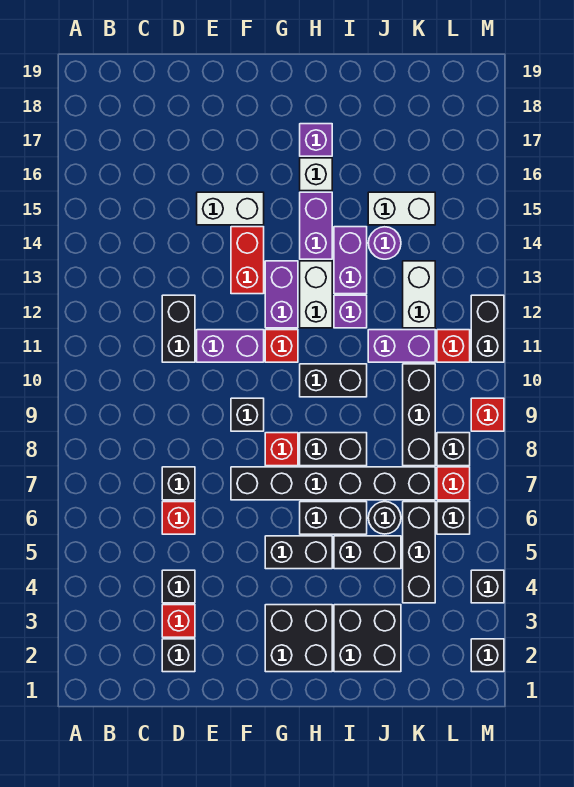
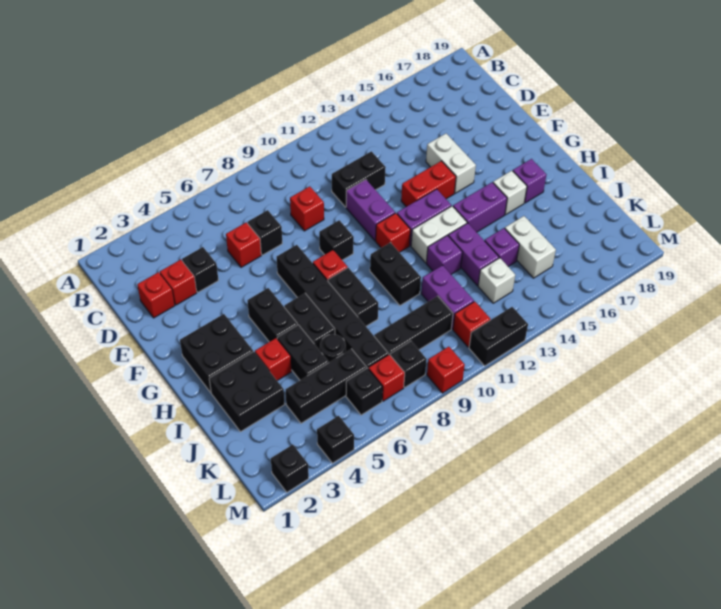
black 1x1 brick [162,639,195,672] -> red 1x1 brick [137,272,175,318]
none -> red 1x1 brick [290,186,324,231]
none -> red 1x1 brick [255,338,292,381]
purple 1x2 brick [334,227,367,294] -> purple 1x2 brick turned to [448,223,499,285]
purple 1x1 round brick [368,227,401,259] -> purple 1x1 brick [485,228,519,266]
white 1x2 brick [403,261,435,328] -> white 1x1 brick [478,258,515,303]

